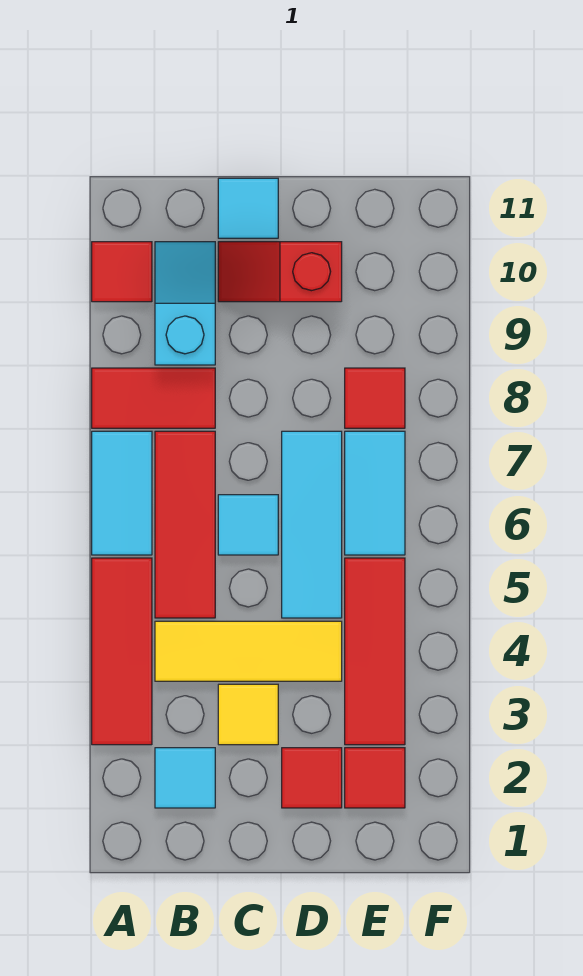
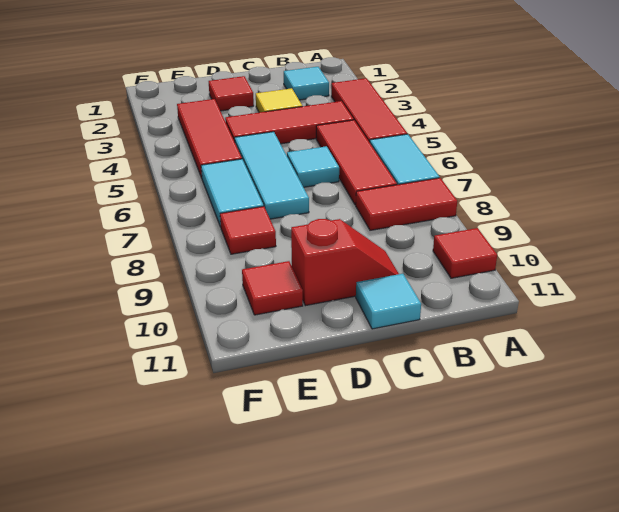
yellow 1x3 tile [155,621,342,681] -> red 1x3 tile [225,101,354,144]
cyan 1x2 slope [155,242,215,365] -> none
red 1x1 tile [345,748,405,808] -> red 1x1 tile moved to [242,261,303,315]

